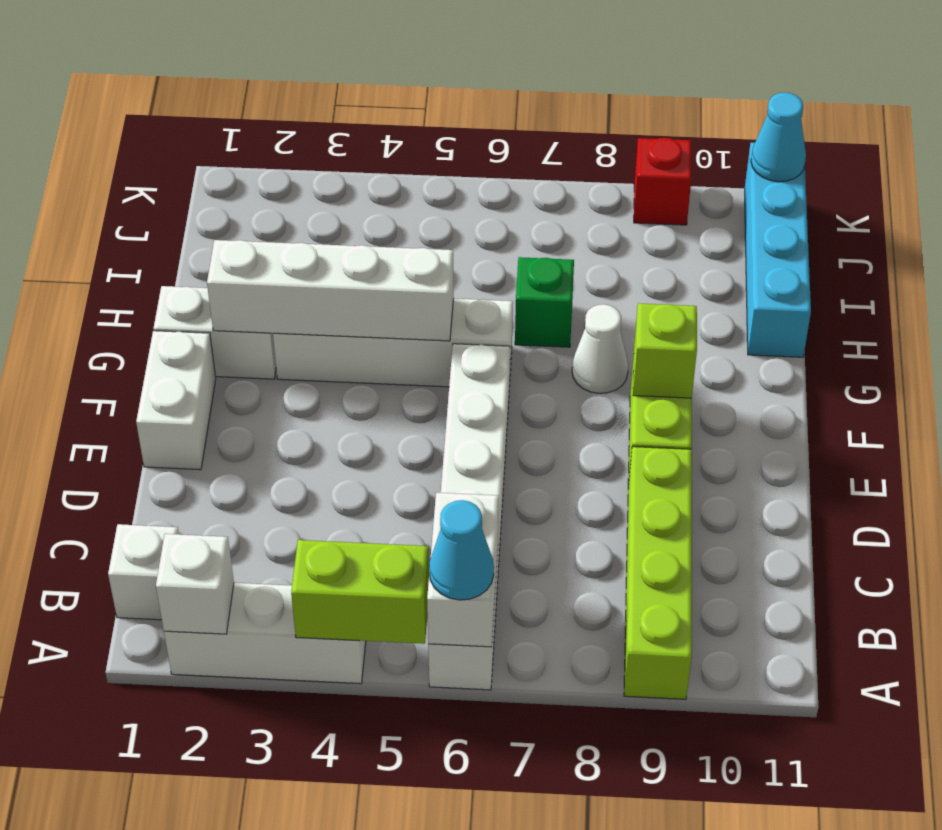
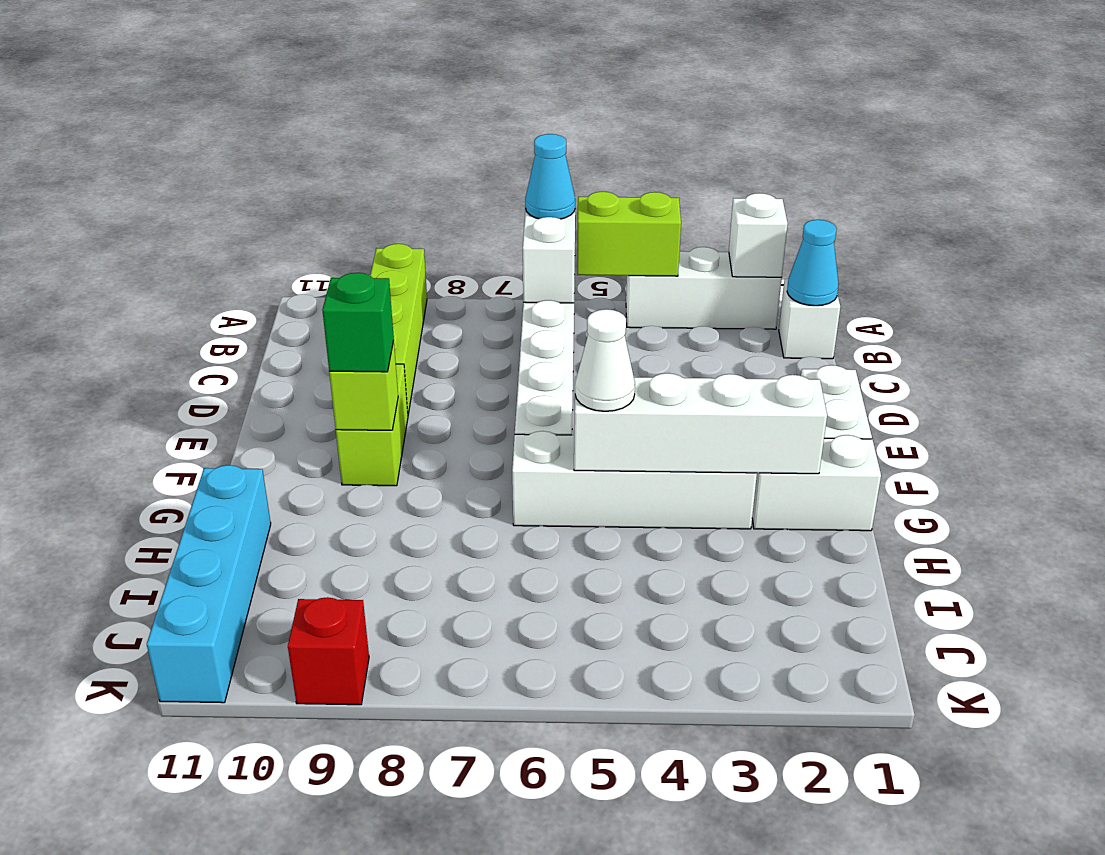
white 1x1 cone [572,304,628,393] -> white 1x1 cone moved to [575,309,635,411]
green 1x1 brick [515,257,574,347] -> green 1x1 brick moved to [322,273,394,372]
cyan 1x1 cone [751,93,806,182] -> cyan 1x1 cone moved to [787,220,838,306]

